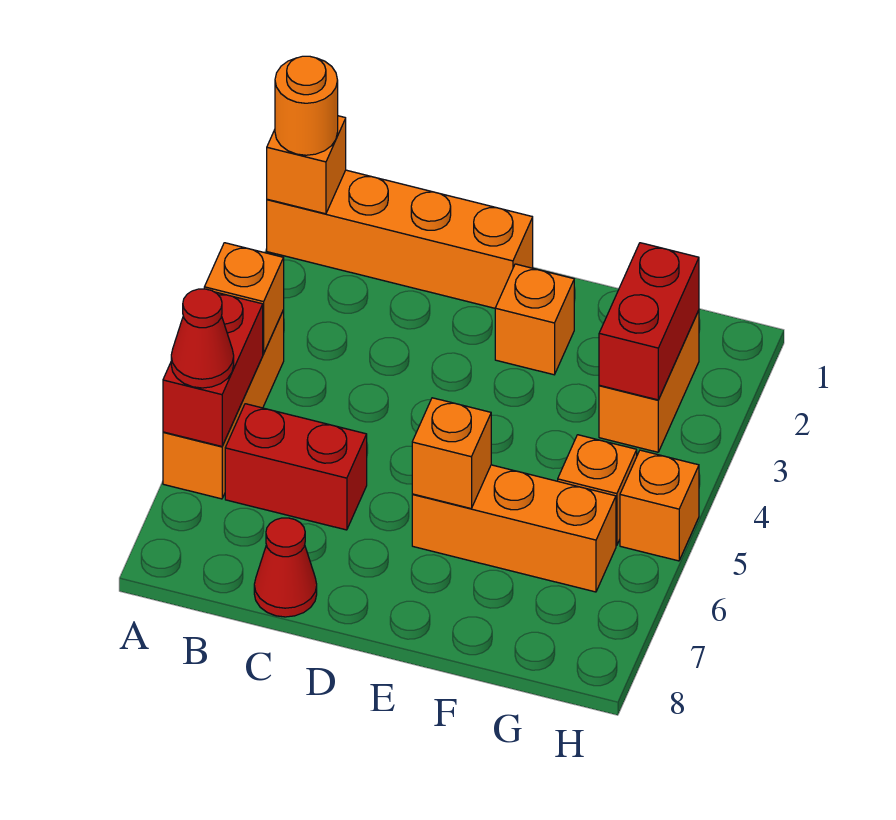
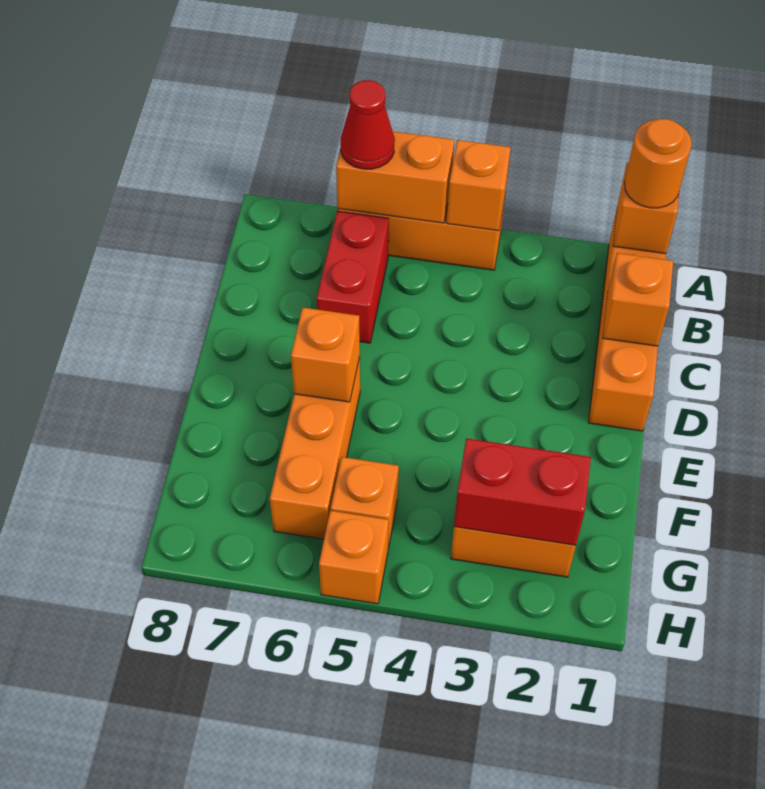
red 1x2 brick [163,292,263,446] -> orange 1x2 brick [336,131,454,223]
red 1x1 cone [254,518,317,617] -> none
orange 1x1 brick [495,264,574,375] -> orange 1x1 brick moved to [603,253,673,346]

